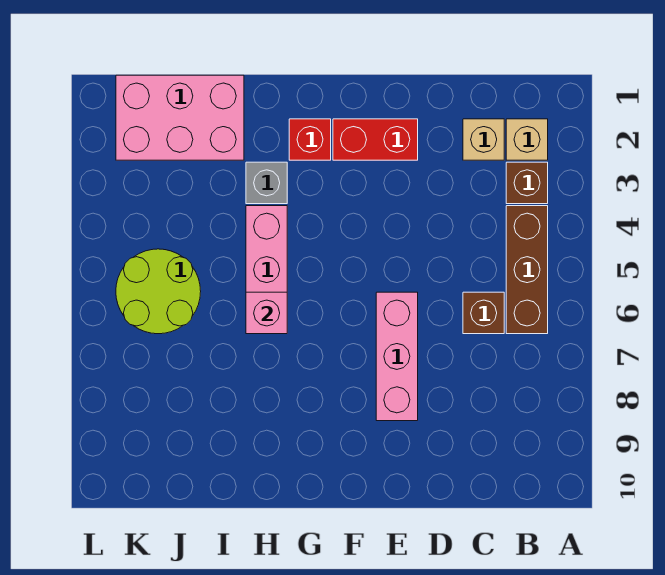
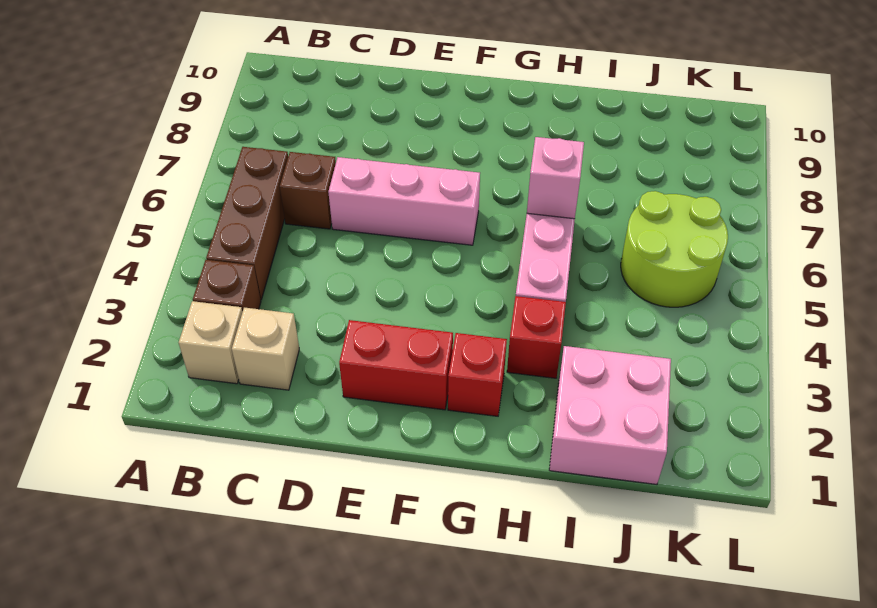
pink 1x3 brick [376,292,418,421] -> pink 1x3 brick turned to [328,157,480,245]
grey 1x1 brick [246,162,287,204] -> red 1x1 brick [507,296,566,378]
pink 2x3 brick [116,75,244,160] -> pink 2x2 brick [549,346,671,484]

